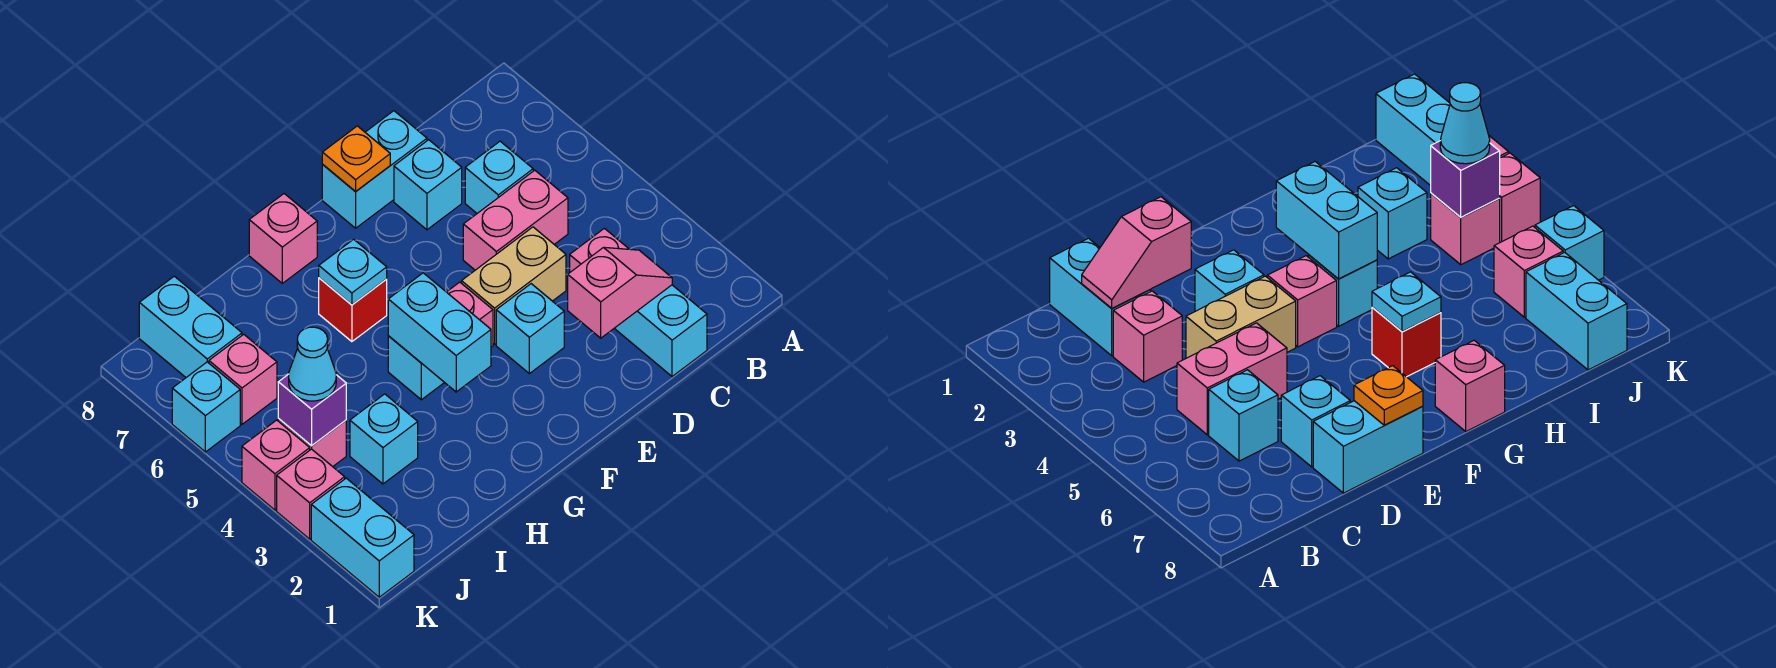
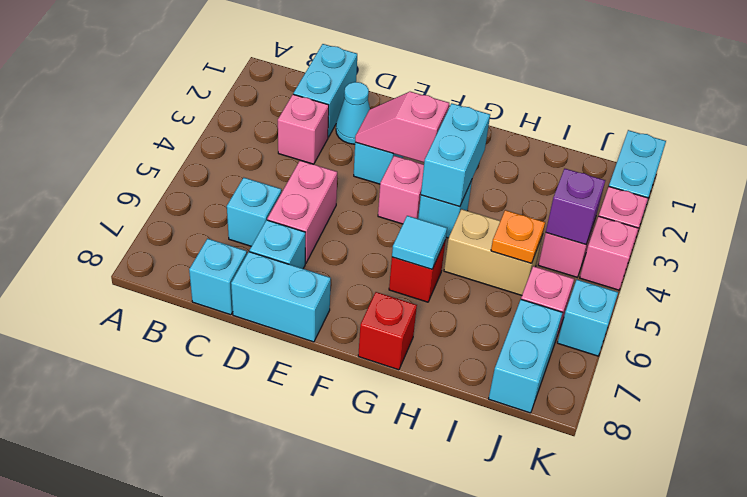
pink 1x2 slope [568,247,672,338] -> pink 1x2 slope moved to [355,92,449,162]
pink 1x2 brick [463,170,568,270] -> pink 1x2 brick turned to [267,161,337,264]
tan 1x2 brick [462,227,566,344] -> tan 1x2 brick moved to [444,209,542,295]
orange 1x1 plate [322,126,390,192] -> orange 1x1 plate moved to [491,210,545,263]
cyan 1x1 plate [319,239,387,305] -> cyan 1x1 tile [392,216,447,269]
pink 1x1 brick [249,194,317,283] -> red 1x1 brick [358,292,417,370]
cyan 1x1 brick [350,394,418,484] -> cyan 1x1 brick moved to [189,239,247,315]
cyan 1x1 cone [289,327,336,401] -> cyan 1x1 cone moved to [336,82,370,144]

